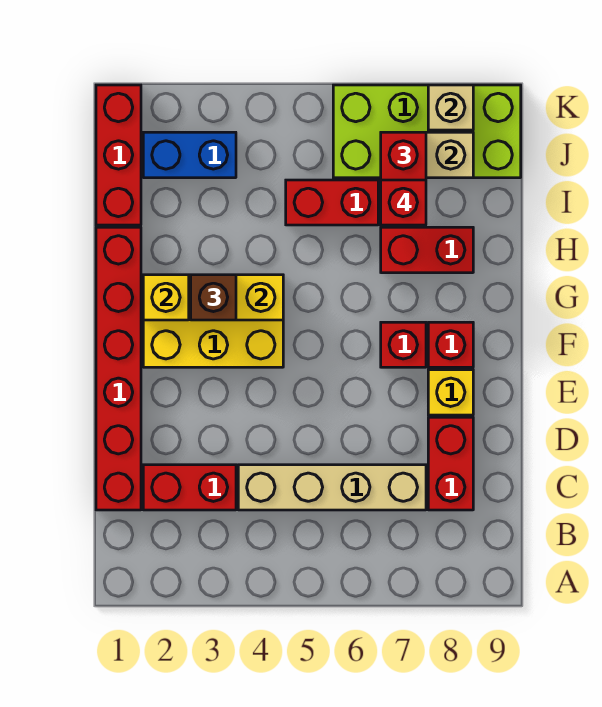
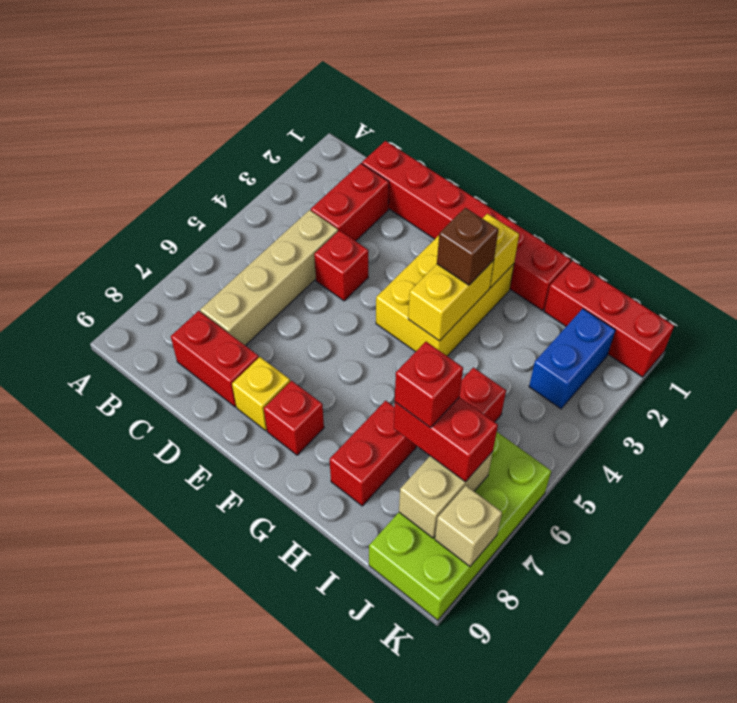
red 1x1 brick [381,322,426,367] -> red 1x1 brick moved to [314,230,368,301]

